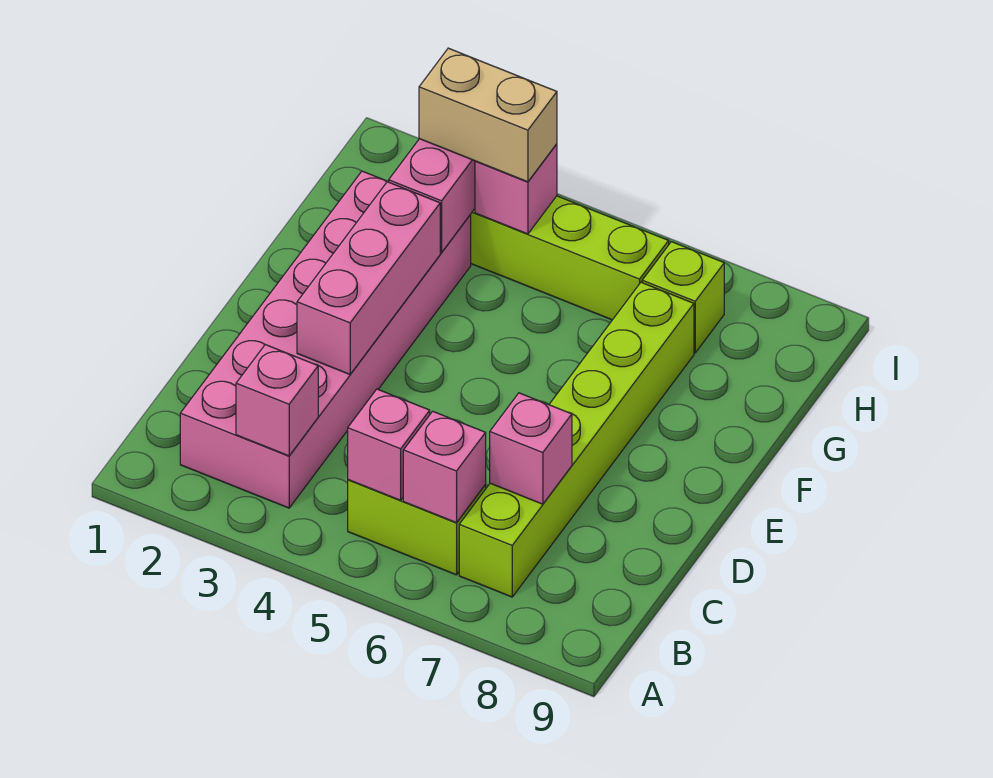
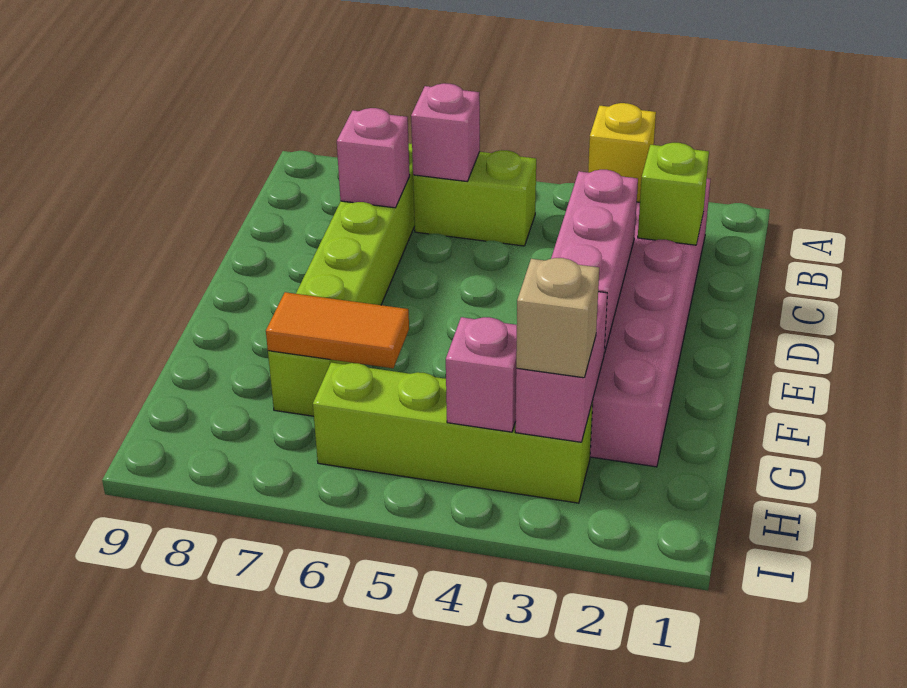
pink 1x1 brick [236,345,318,456] -> yellow 1x1 brick [588,103,656,202]
pink 1x1 brick [348,389,430,500] -> none
none -> orange 1x2 tile [266,292,409,368]
tan 1x2 brick [419,48,557,182] -> tan 1x1 brick [516,258,599,378]
lime 1x1 brick [642,242,724,353] -> lime 1x1 brick moved to [638,143,709,245]

